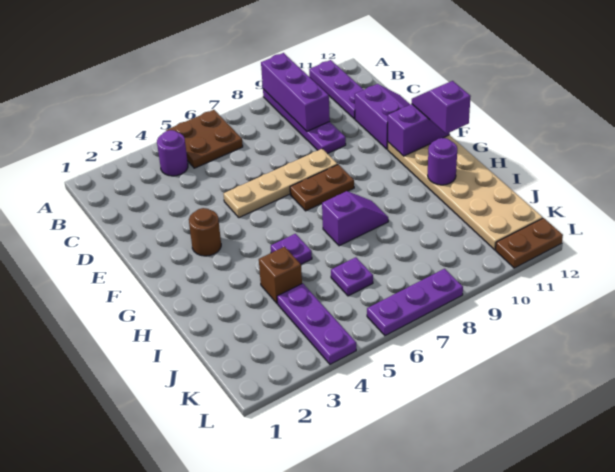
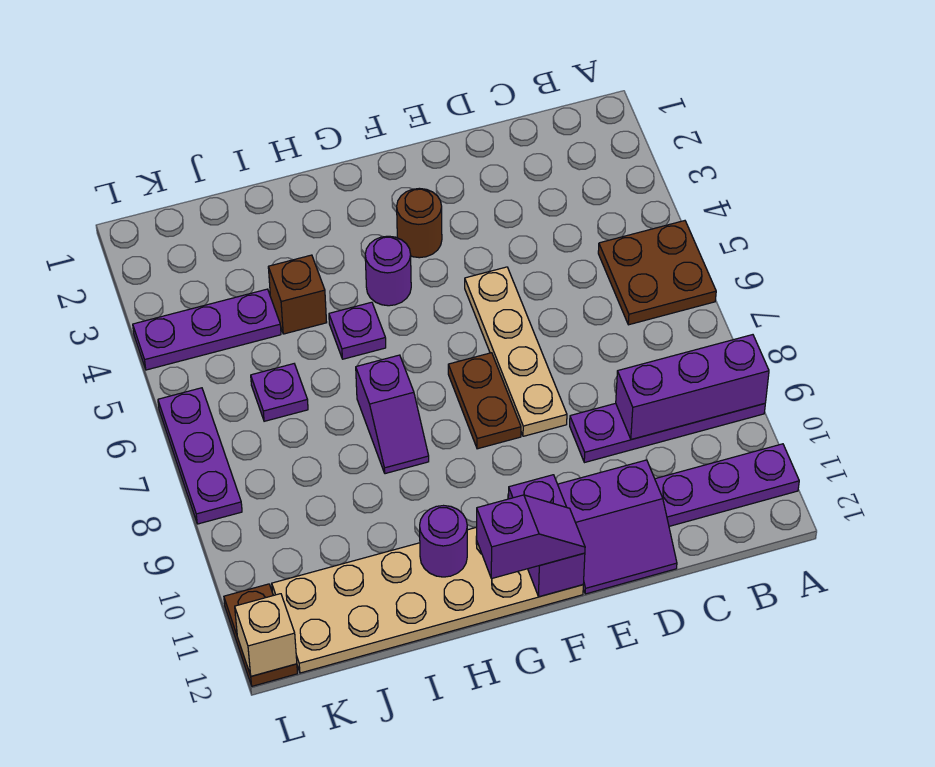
purple 1x1 round brick [157,130,188,176] -> purple 1x1 round brick moved to [365,236,411,306]
none -> tan 1x1 brick [235,594,297,676]

